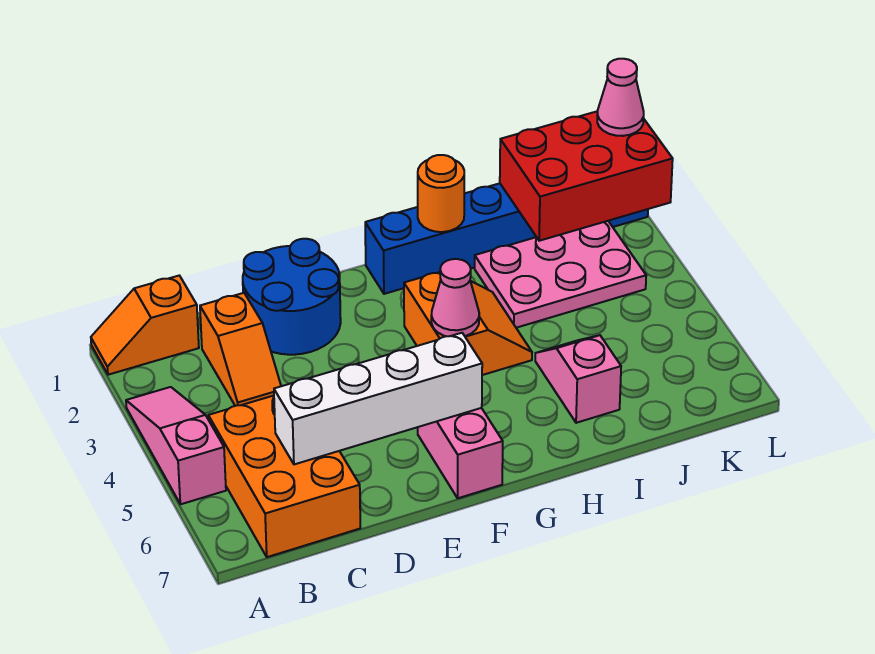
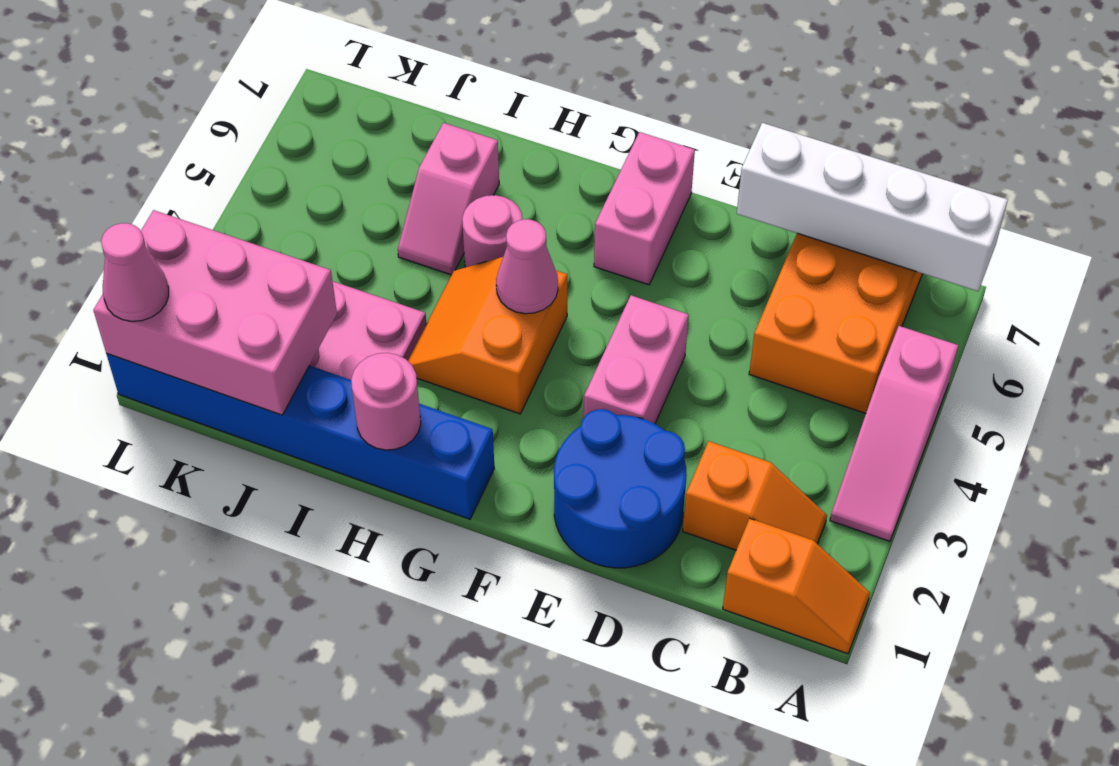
orange 1x2 slope [200,293,281,406] -> orange 1x2 slope turned to [683,441,827,550]
white 1x4 brick [274,333,482,464] -> white 1x4 brick moved to [737,123,1008,291]
none -> pink 1x2 brick [584,295,689,424]
orange 1x1 round brick [418,155,464,232] -> pink 1x1 round brick [351,353,421,450]
none -> pink 1x1 round brick [462,195,522,267]
red 2x3 brick [500,111,673,241] -> pink 2x3 brick [93,210,337,415]

